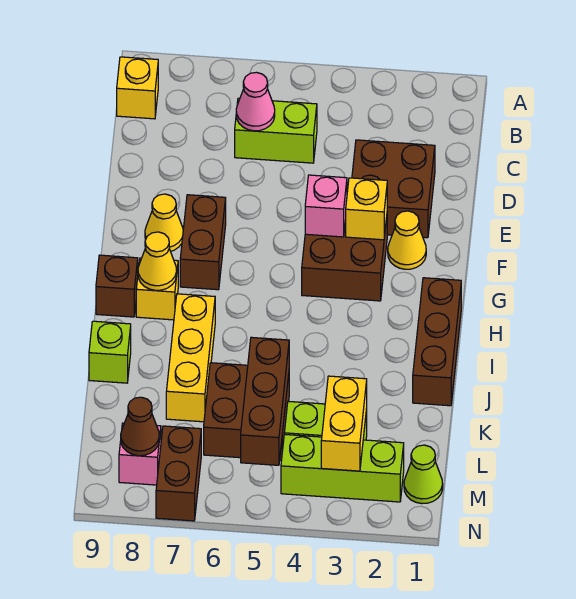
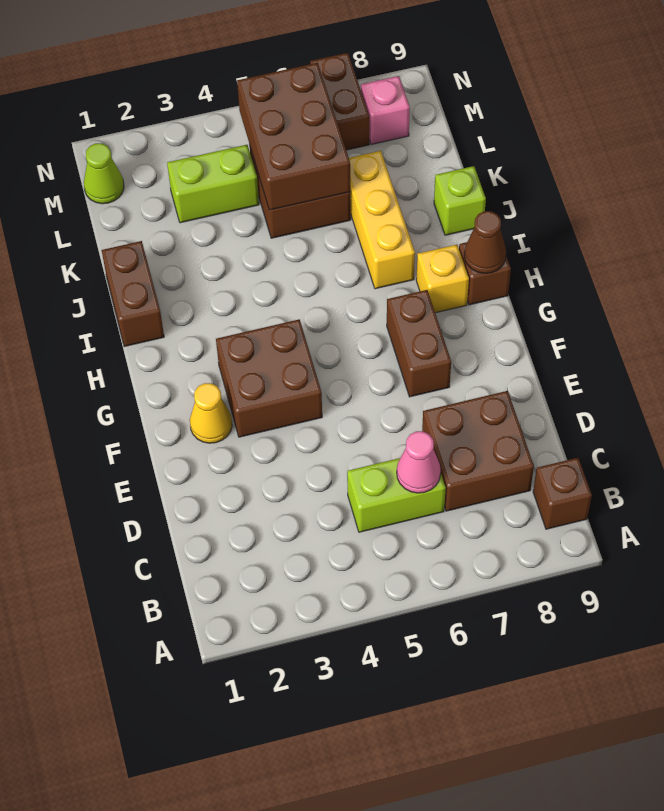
yellow 1x1 brick [117,57,158,119] -> brown 1x1 brick [533,458,592,529]
brown 2x2 brick [352,140,435,238] -> brown 2x2 brick moved to [422,391,534,511]
yellow 1x1 brick [346,178,387,240] -> none
pink 1x1 brick [305,175,347,237] -> none
yellow 1x1 cone [145,194,183,251] -> none
brown 1x3 brick [413,278,461,406] -> brown 1x2 brick [102,241,164,347]
yellow 1x1 cone [138,232,177,290] -> none
brown 1x3 brick [241,337,289,465] -> brown 2x3 brick [237,63,350,210]
yellow 1x2 brick [321,376,367,471] -> none
lime 1x3 brick [281,434,404,502] -> none
brown 1x1 cone [121,397,159,456] -> brown 1x1 cone moved to [464,211,506,273]

